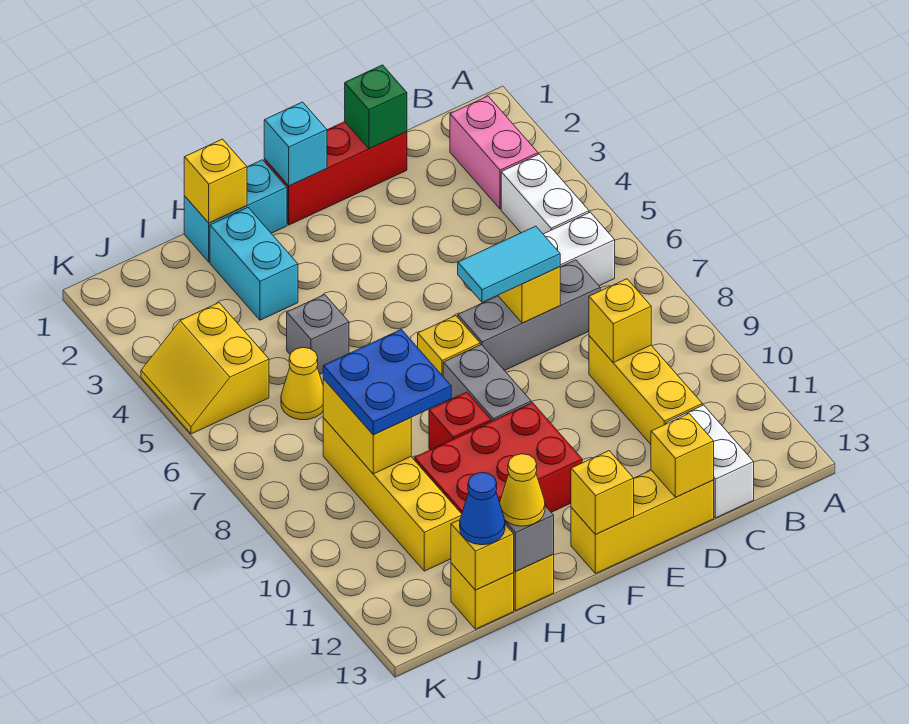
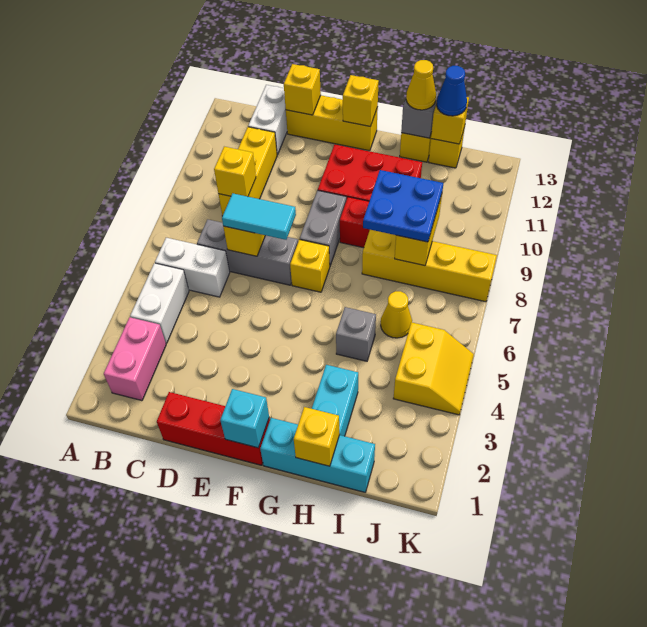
green 1x1 brick [345,65,407,149] -> none
cyan 1x2 brick [184,160,287,262] -> cyan 1x3 brick [260,418,375,492]
yellow 1x4 brick [323,418,462,571] -> yellow 1x4 brick turned to [362,230,497,302]

